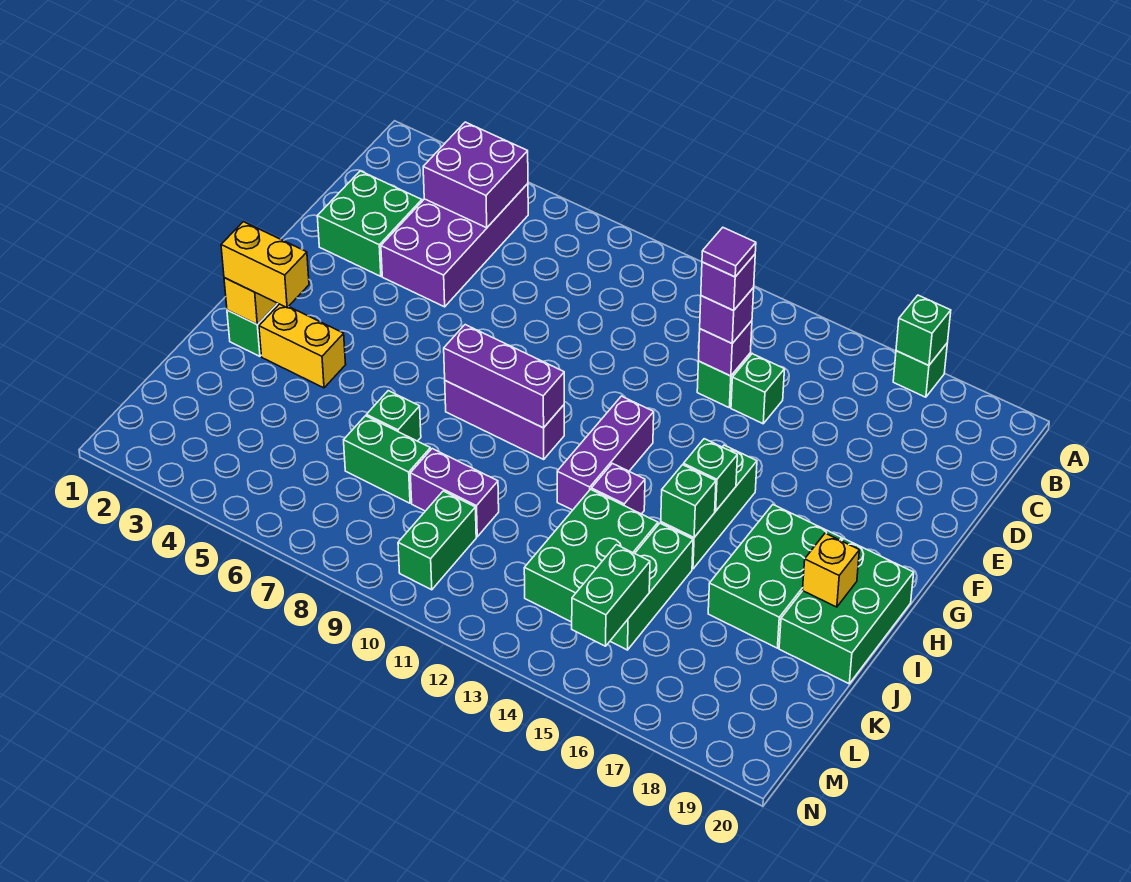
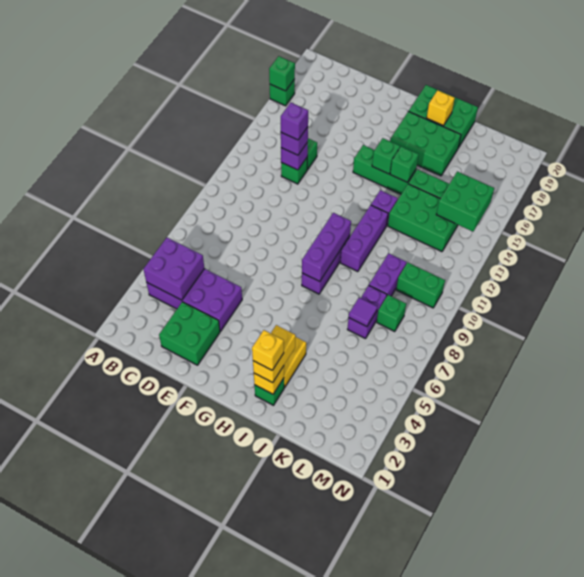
purple 1x1 tile [702,228,756,277] -> purple 1x1 tile moved to [349,298,377,326]
purple 1x3 brick [557,396,654,510] -> purple 1x3 brick turned to [340,205,388,272]
none -> yellow 1x1 brick [252,330,284,370]
green 1x1 brick [367,391,421,441] -> green 1x1 brick moved to [377,295,406,332]
green 1x2 brick [344,416,431,503] -> purple 1x2 brick [347,285,387,339]
green 1x2 brick [572,545,650,646] -> green 2x2 brick [436,171,494,231]

